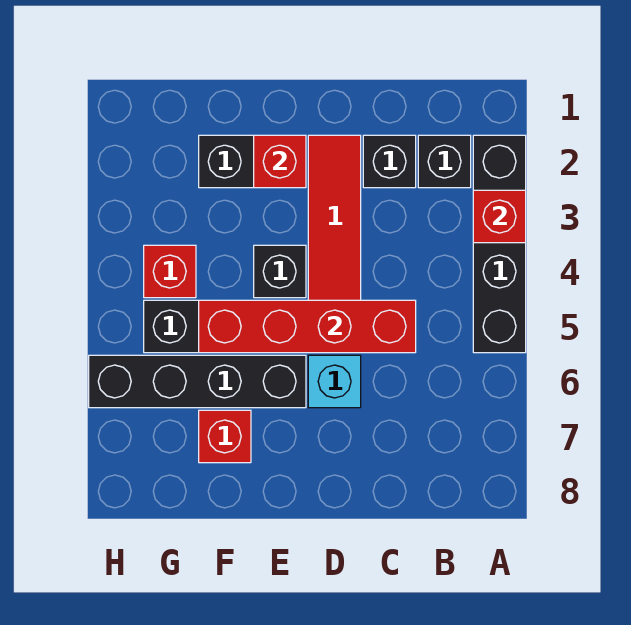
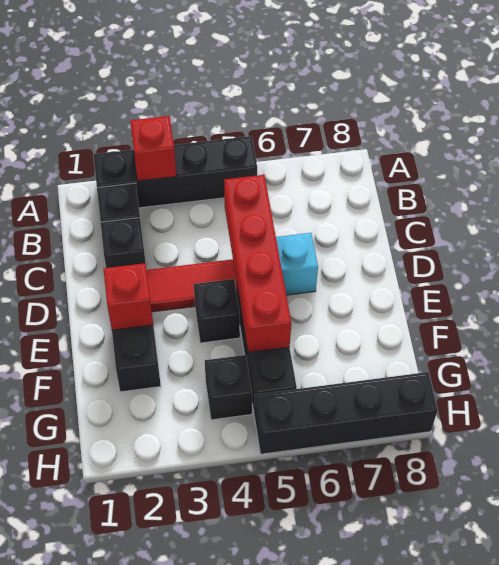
black 1x4 brick [89,355,306,408] -> black 1x4 brick turned to [254,372,438,454]
red 1x1 brick [199,410,251,463] -> none
red 1x1 brick [144,245,196,298] -> black 1x1 brick [205,355,252,420]

